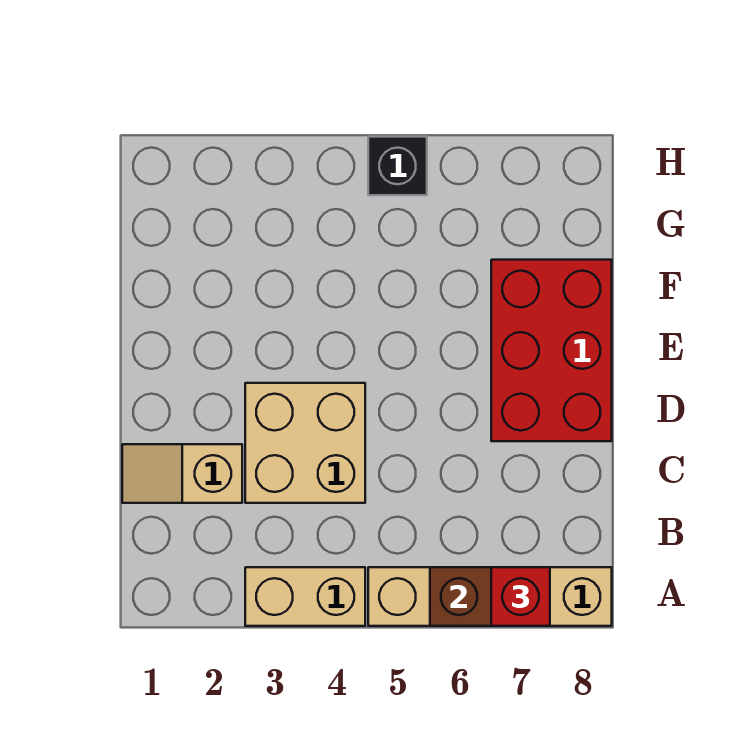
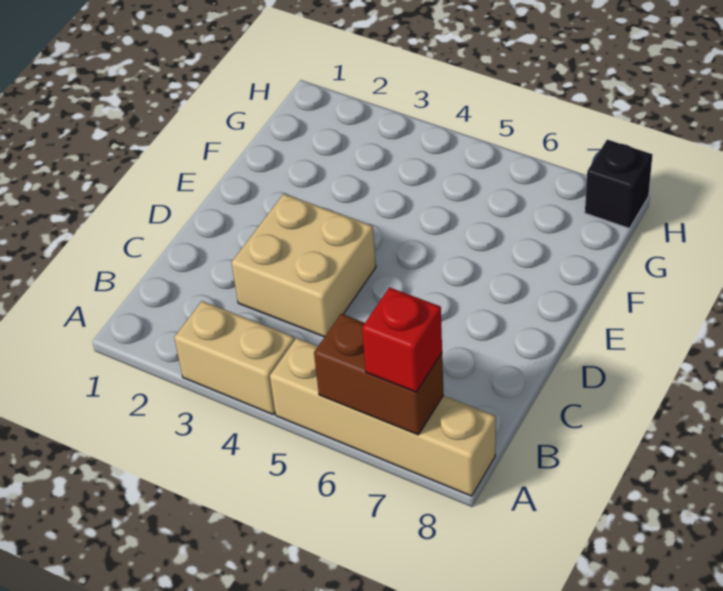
tan 1x2 slope [122,444,242,503] -> none
red 2x3 brick [491,260,612,441] -> none
black 1x1 brick [368,137,427,195] -> black 1x1 brick moved to [585,140,653,228]

